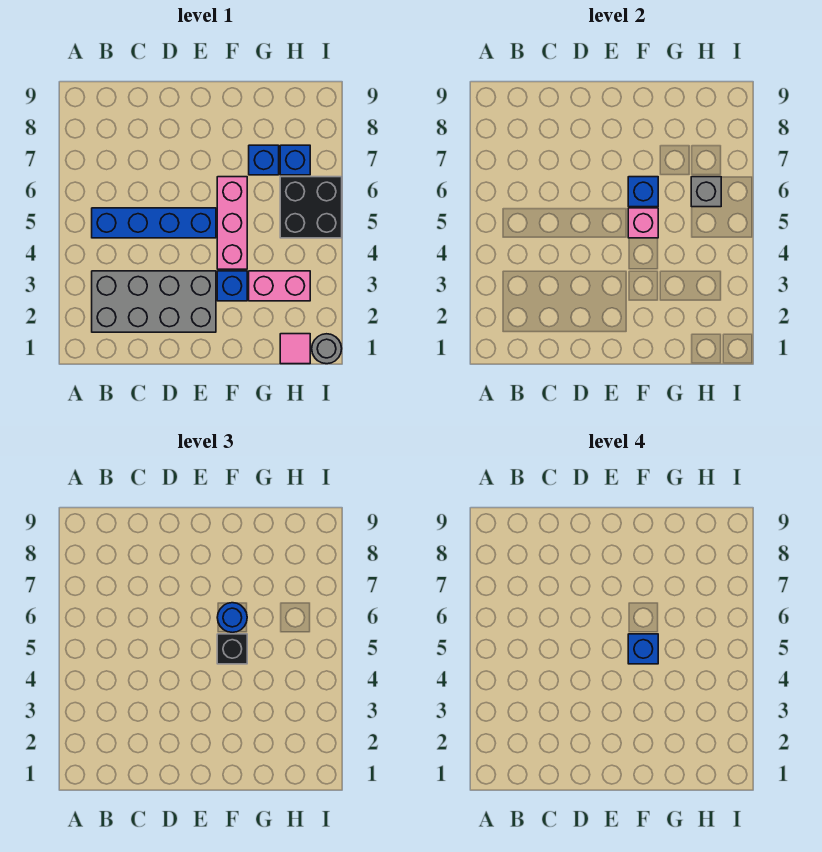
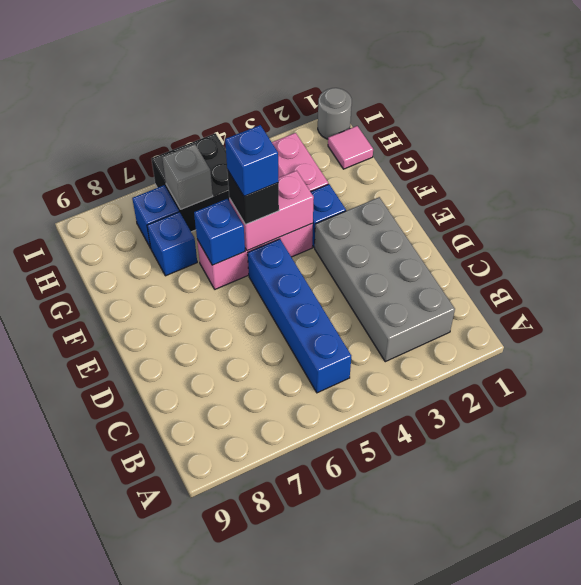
pink 1x1 brick [628,208,658,238] -> pink 1x2 brick [229,171,314,251]
blue 1x1 round brick [217,603,247,633] -> none

